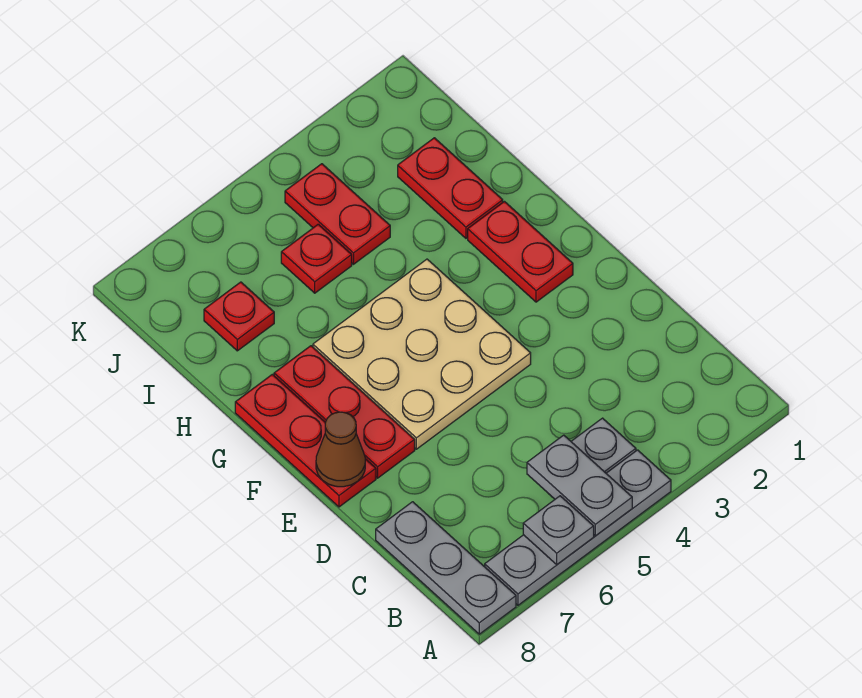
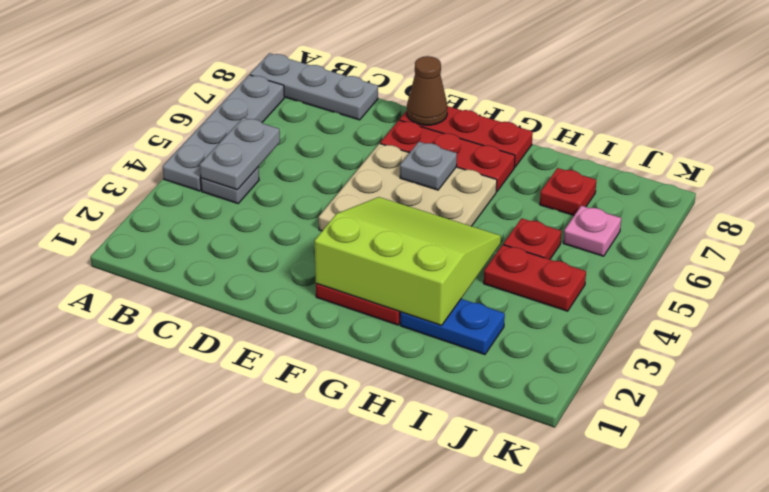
grey 1x2 plate [527,435,632,536] -> grey 1x2 plate turned to [200,118,280,190]
grey 1x1 plate [523,496,594,564] -> grey 1x1 plate moved to [400,142,457,190]
none -> lime 3x3 slope [315,197,501,326]
red 1x2 plate [398,138,503,238] -> blue 1x2 plate [400,299,505,355]
none -> pink 1x1 plate [563,206,621,256]

